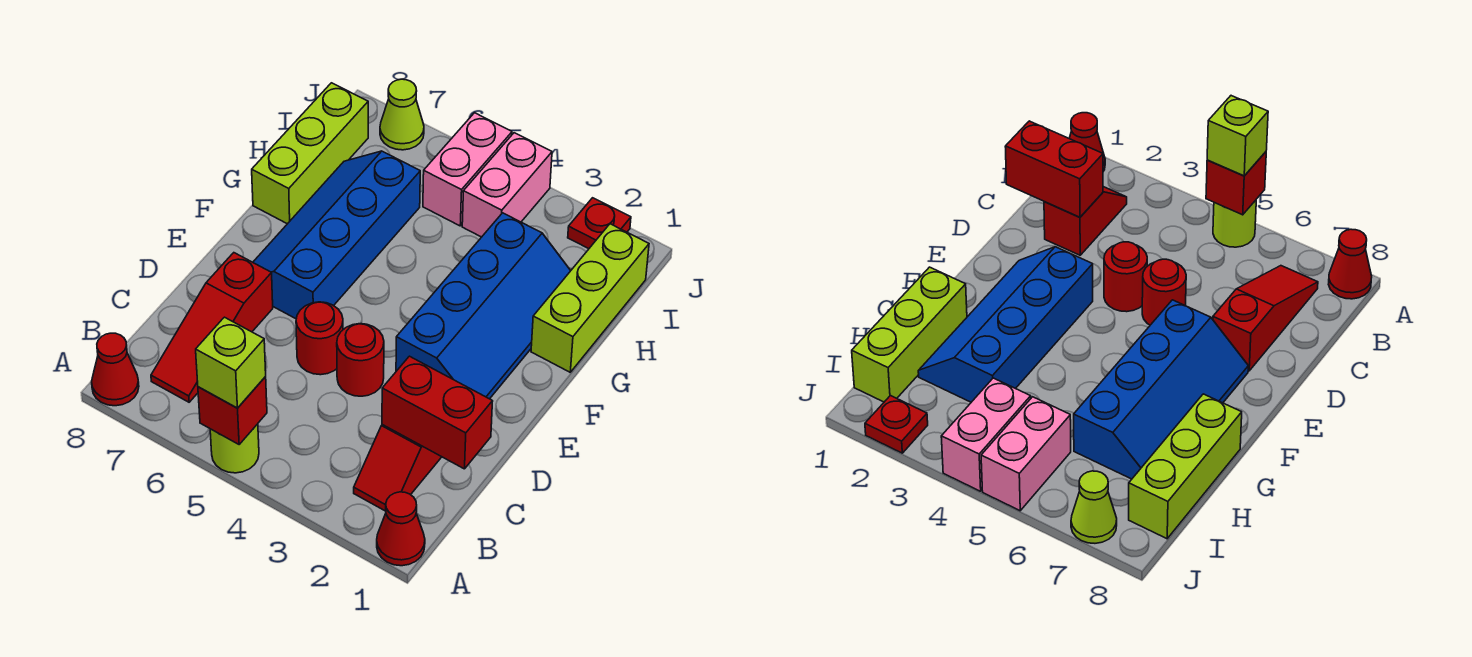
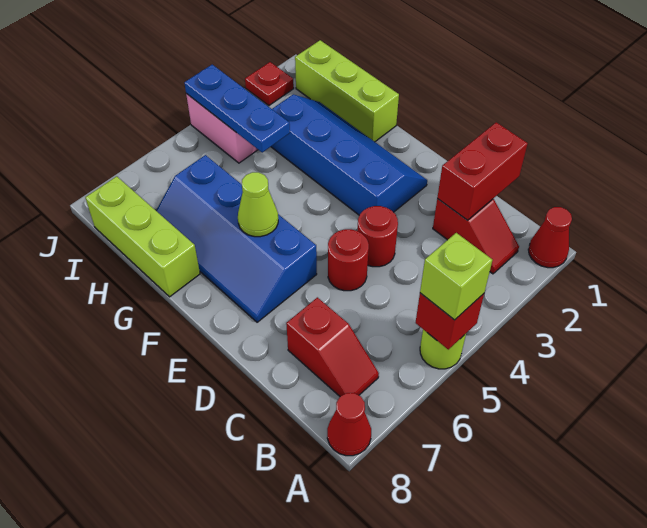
red 1x3 slope [151,253,273,402] -> red 1x2 slope [286,297,379,396]
none -> blue 1x3 plate [184,65,290,152]
pink 1x2 brick [423,113,512,226] -> none
lime 1x1 cone [380,79,424,150] -> lime 1x1 cone moved to [238,172,278,237]

